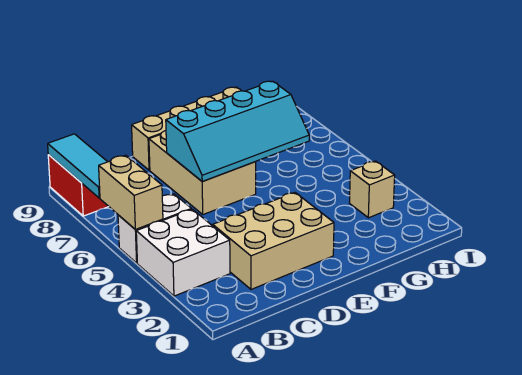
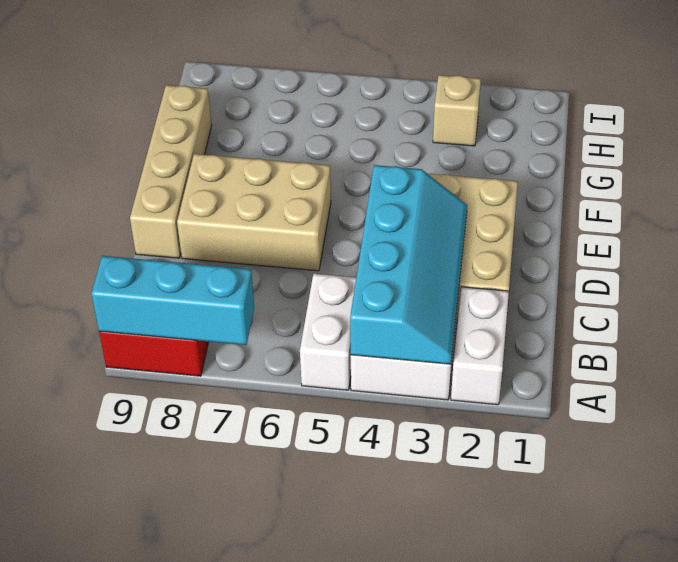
none -> white 1x2 brick [451,287,509,405]
tan 1x2 brick [99,155,163,230] -> none
cyan 1x3 tile [48,134,107,198] -> cyan 1x3 brick [91,256,254,345]
cyan 2x4 slope [166,81,309,181] -> cyan 2x4 slope moved to [350,165,467,364]

